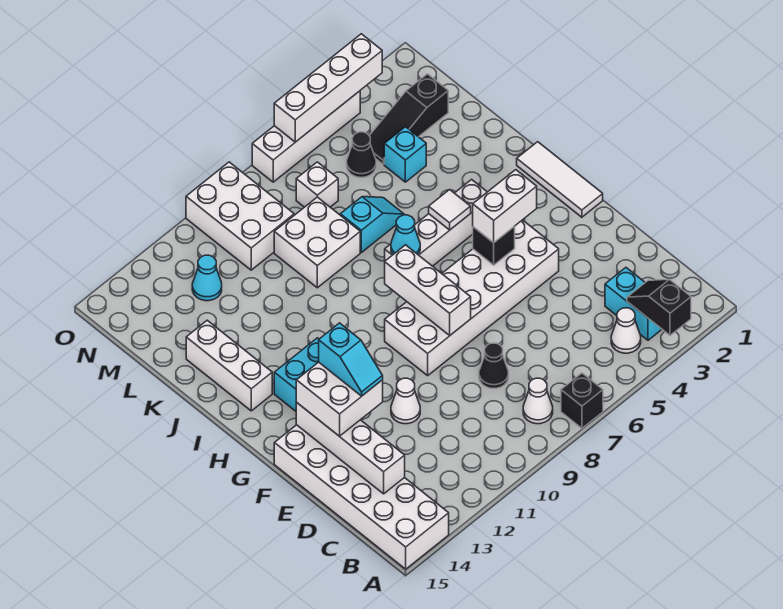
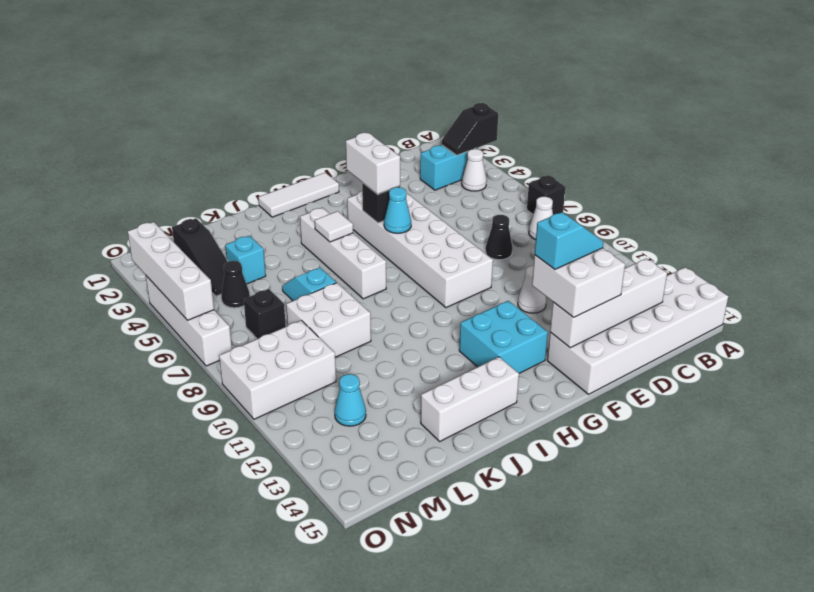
white 1x3 brick [385,245,471,335] -> none
cyan 1x1 cone [391,215,420,254] -> cyan 1x1 cone moved to [384,187,411,233]
white 1x1 brick [296,162,338,207] -> black 1x1 brick [244,289,286,339]

